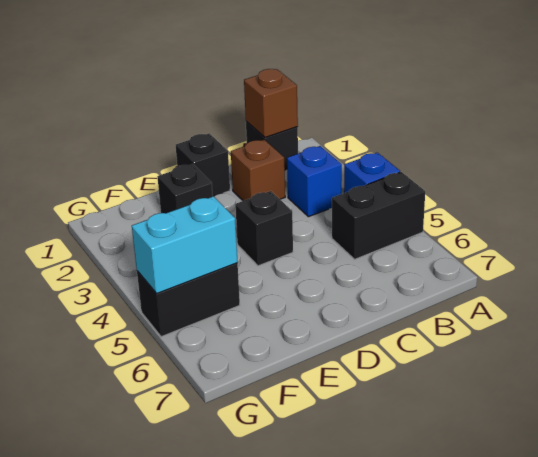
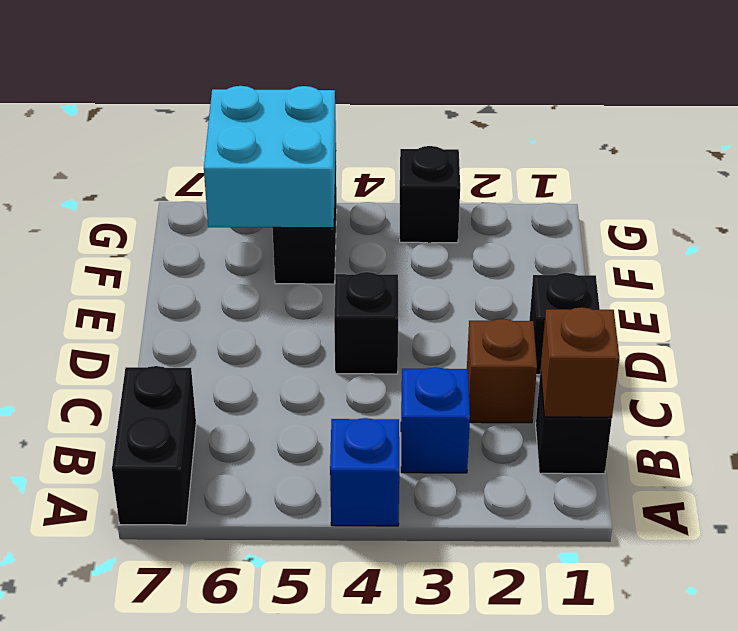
black 1x2 brick [332,172,425,259] -> black 1x2 brick moved to [112,366,196,525]
black 1x1 brick [157,164,213,213] -> black 1x1 brick moved to [399,146,460,243]
cyan 1x2 brick [132,196,238,294] -> cyan 2x2 brick [204,86,336,228]

